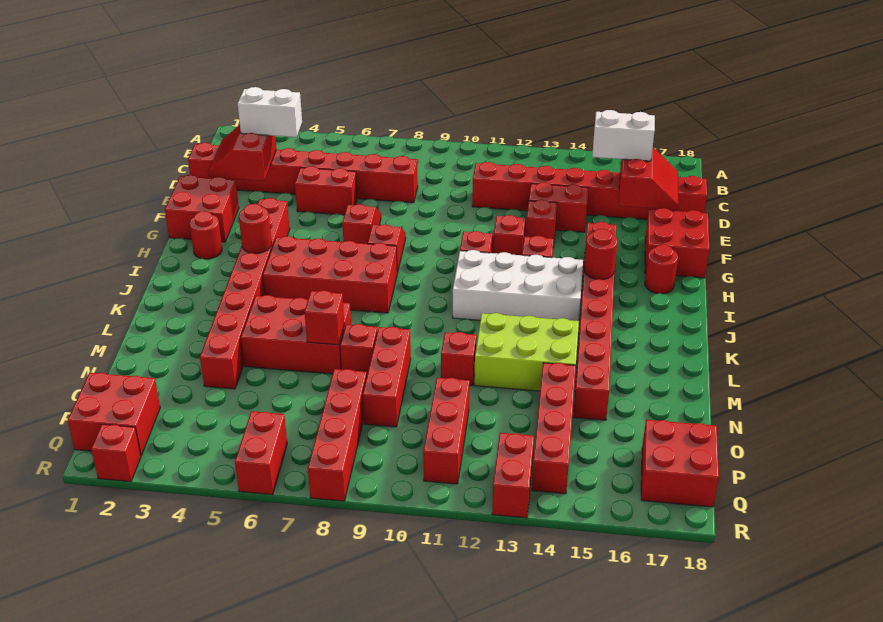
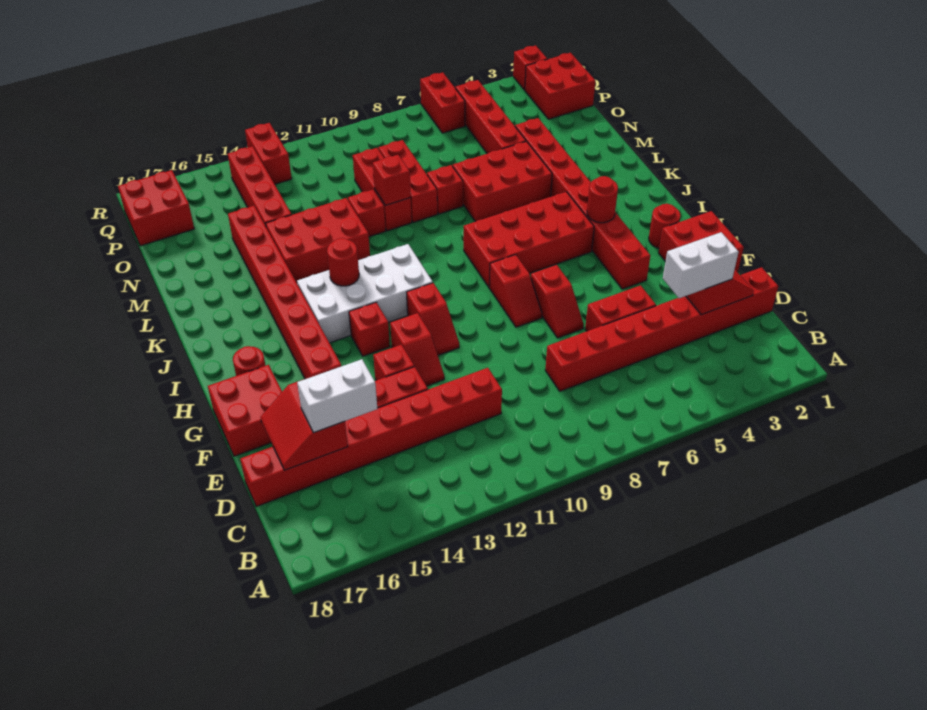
red 1x1 round brick [584,229,617,279] -> red 1x1 round brick moved to [327,238,359,286]
lime 2x3 brick [474,313,579,391] -> red 2x3 brick [266,198,370,283]
red 1x1 brick [305,290,344,345] -> red 1x1 brick moved to [373,155,411,205]
red 1x4 brick [308,369,367,501] -> red 1x4 brick moved to [455,80,526,154]
red 1x3 brick [423,378,470,484] -> red 1x3 brick moved to [353,148,412,231]

